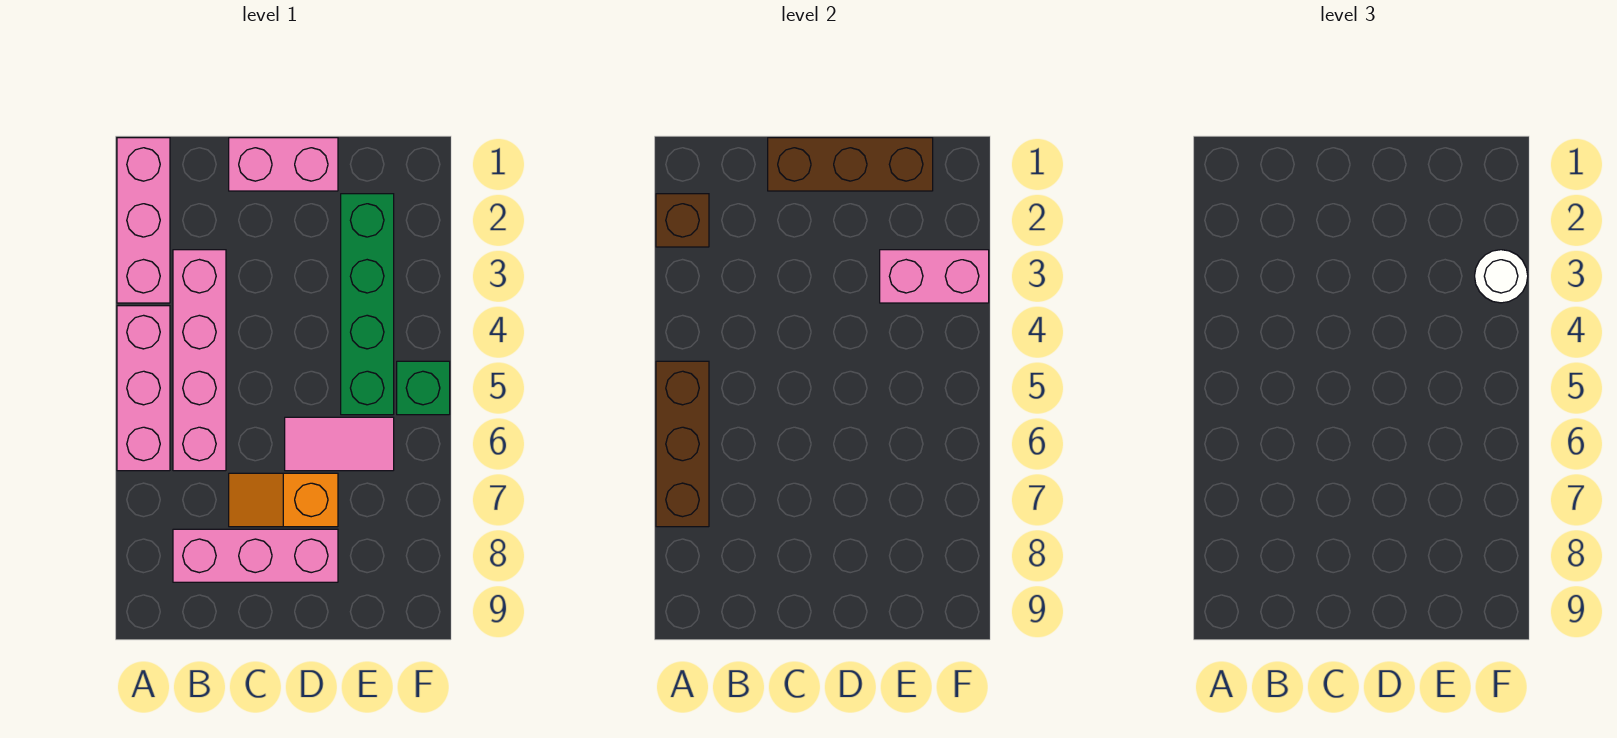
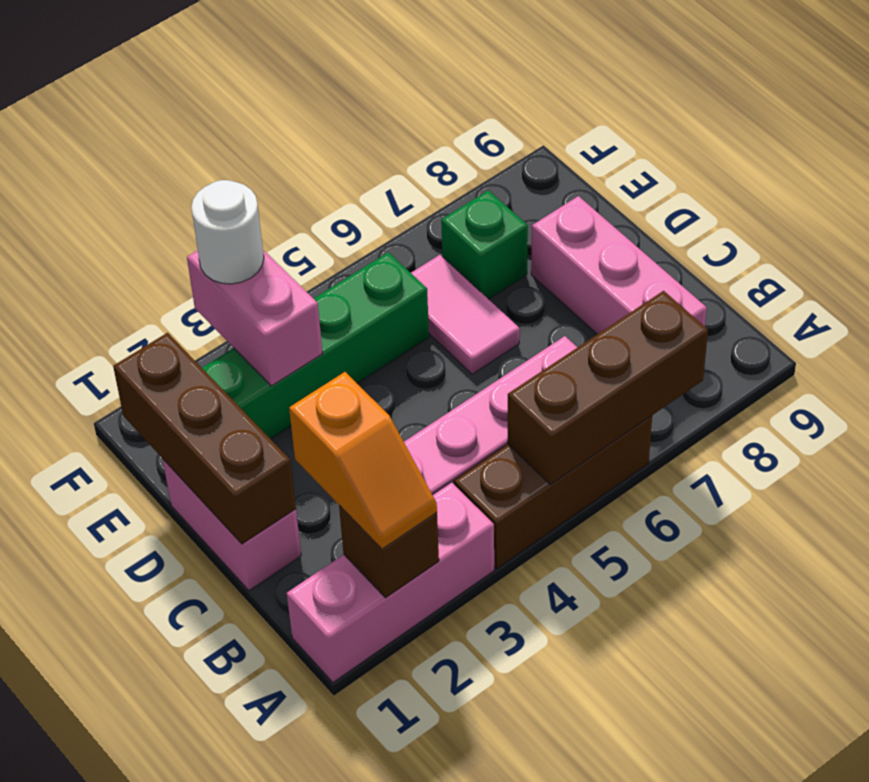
pink 1x3 brick [117,306,170,471] -> brown 1x3 brick [454,416,652,569]
orange 1x2 slope [229,473,338,527] -> orange 1x2 slope moved to [289,372,437,549]
green 1x1 brick [397,361,450,415] -> green 1x1 brick moved to [441,190,528,299]

